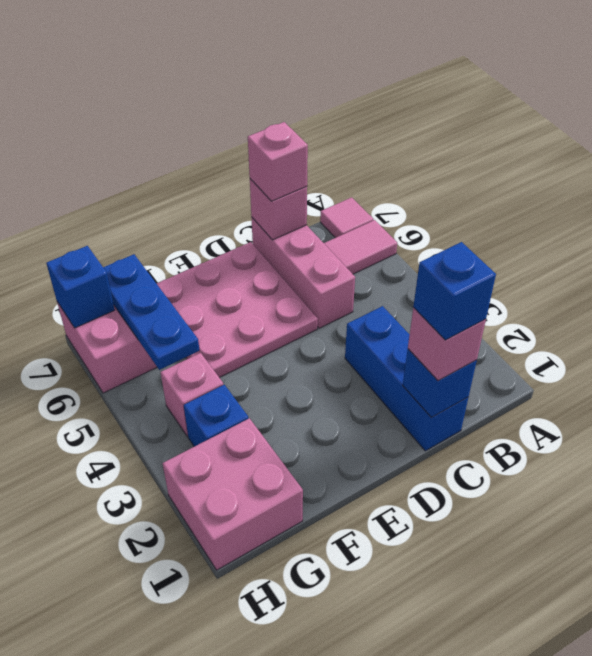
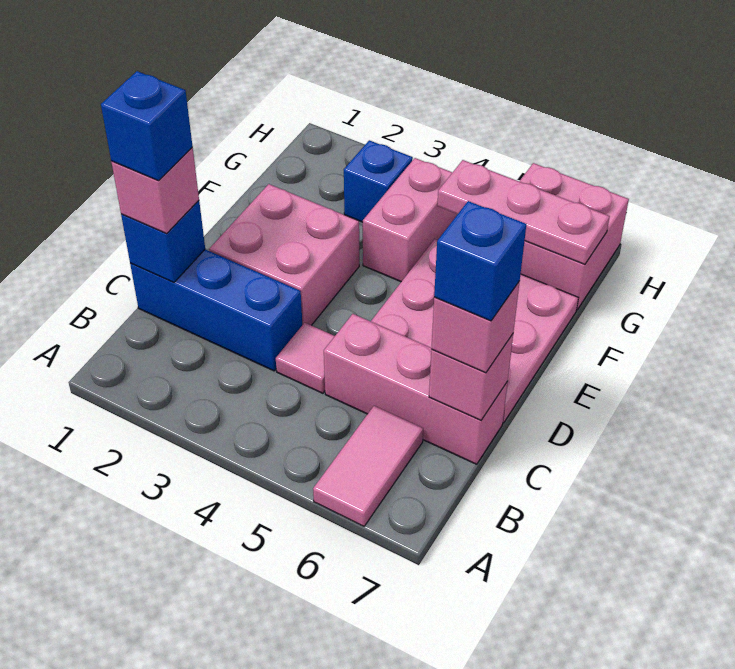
pink 1x1 tile [320,197,373,238] -> pink 1x1 tile moved to [276,323,335,393]
pink 2x2 brick [162,418,303,570] -> pink 2x2 brick moved to [209,184,359,325]
pink 1x1 brick [161,353,223,436] -> pink 1x2 brick [363,158,457,282]
blue 1x3 plate [103,254,200,370] -> pink 1x3 plate [437,160,610,264]
blue 1x1 brick [46,246,115,328] -> blue 1x1 brick moved to [434,201,526,321]

